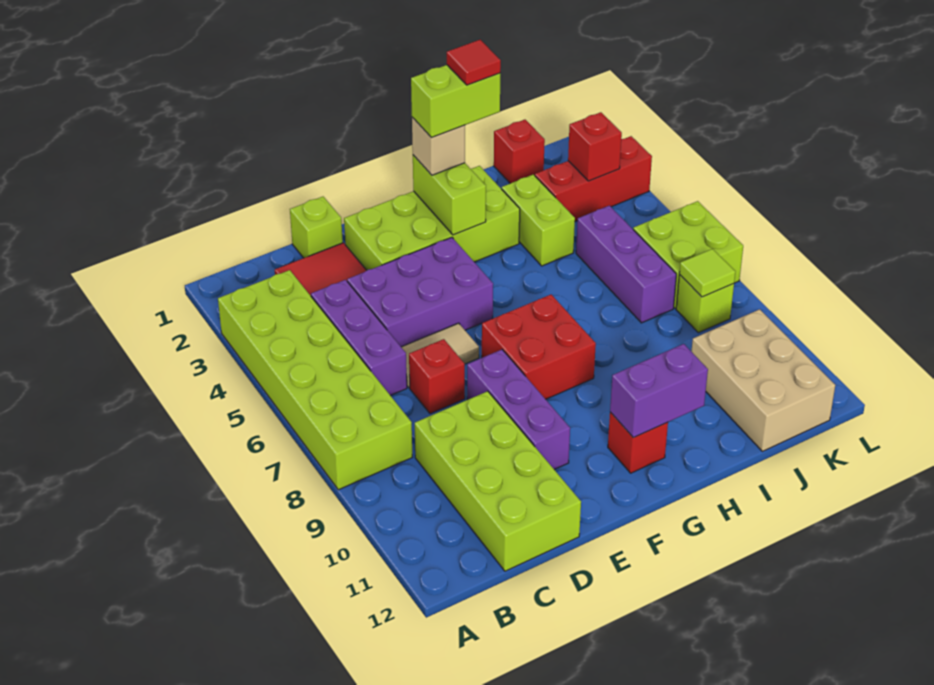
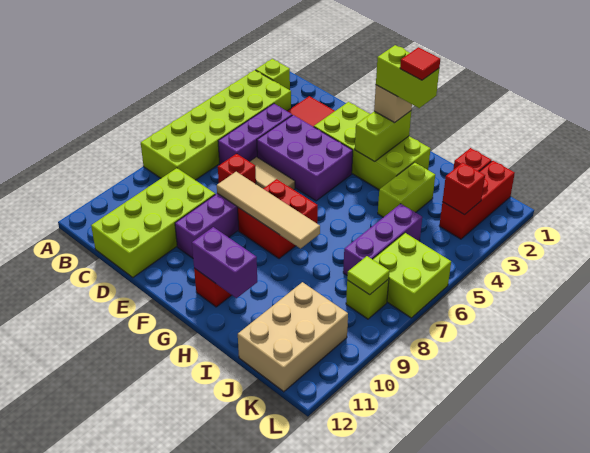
lime 1x1 brick [290,197,343,258] -> lime 1x1 brick moved to [256,59,290,90]
none -> tan 1x4 tile [217,172,320,248]
red 1x3 brick [535,136,652,221] -> red 1x3 brick turned to [439,161,515,239]

